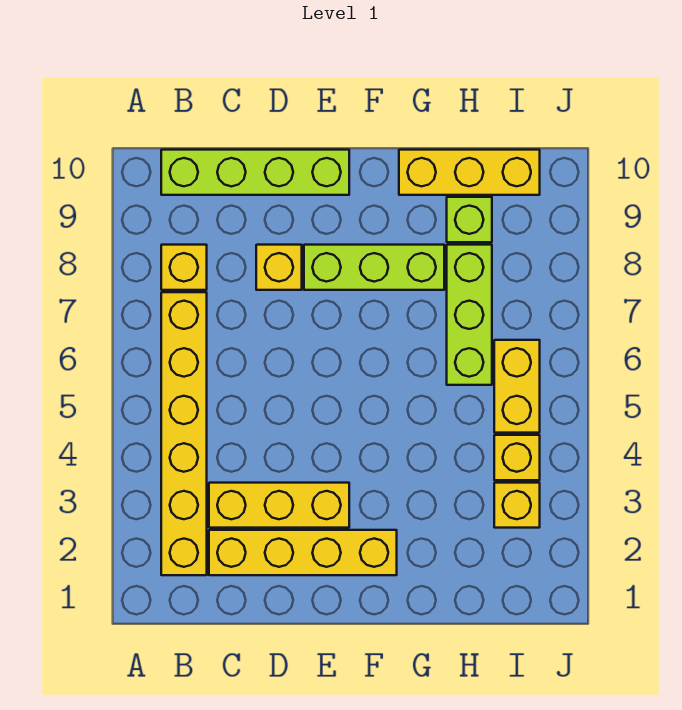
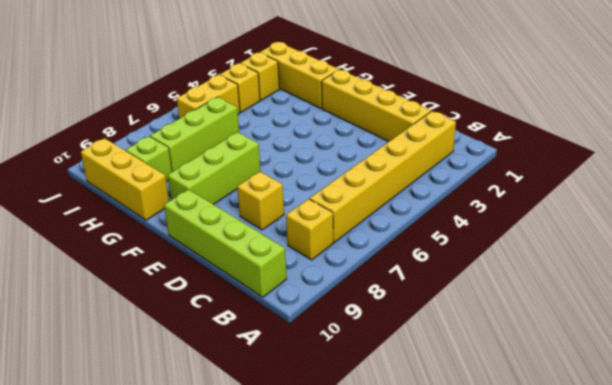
yellow 1x3 brick [209,483,349,528] -> yellow 1x3 brick moved to [260,42,339,108]
lime 1x3 brick [304,245,444,290] -> lime 1x3 brick turned to [168,132,261,204]

